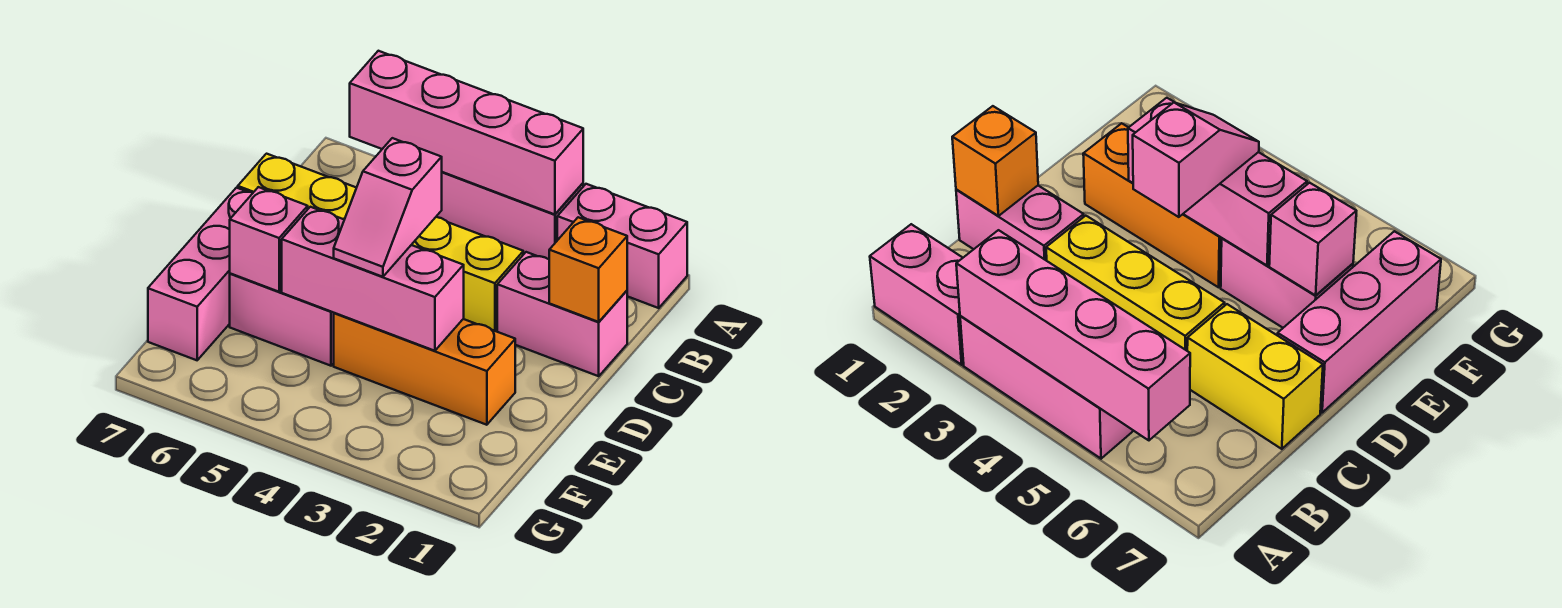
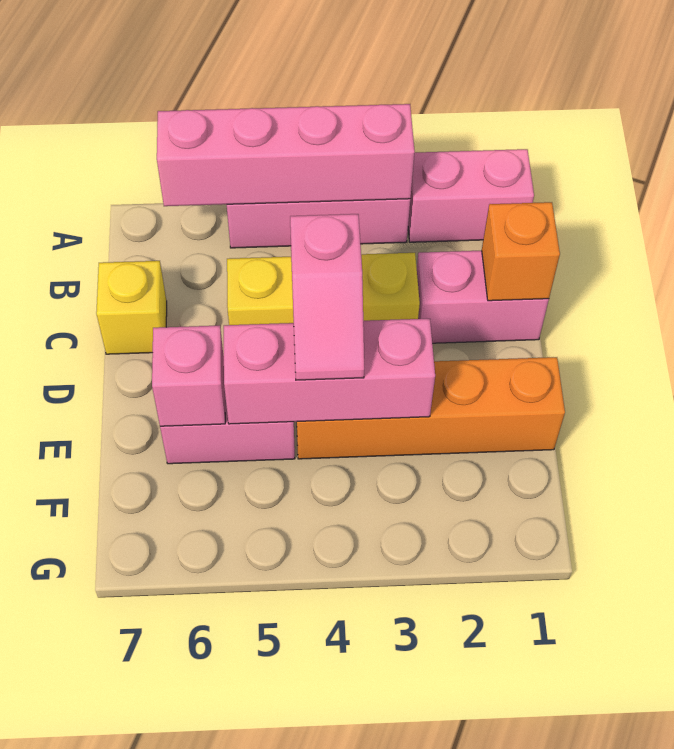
yellow 1x2 brick [238,154,356,220] -> yellow 1x1 brick [96,261,167,354]
pink 1x3 brick [148,188,253,360] -> none
orange 1x3 brick [334,313,515,425] -> orange 1x4 brick [297,357,565,459]

